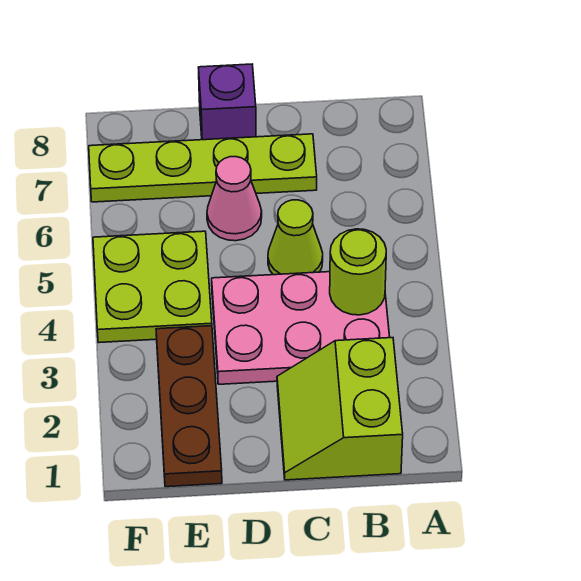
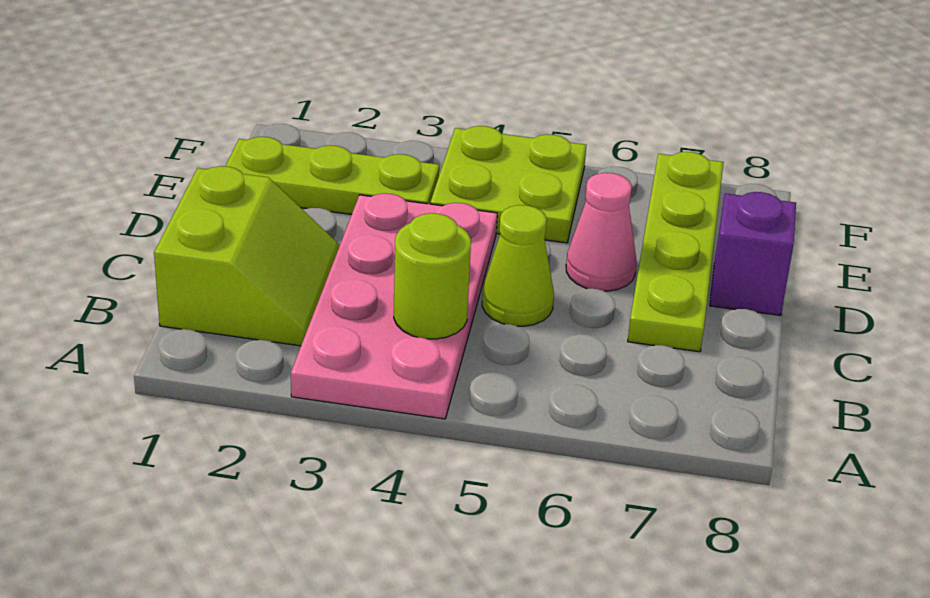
lime 2x2 slope [277,338,403,480] -> lime 2x2 slope turned to [154,166,340,346]
pink 2x3 plate [212,272,390,384] -> pink 2x4 plate [291,193,497,419]
brown 1x3 plate [156,326,222,487] -> lime 1x3 plate [226,137,439,214]

